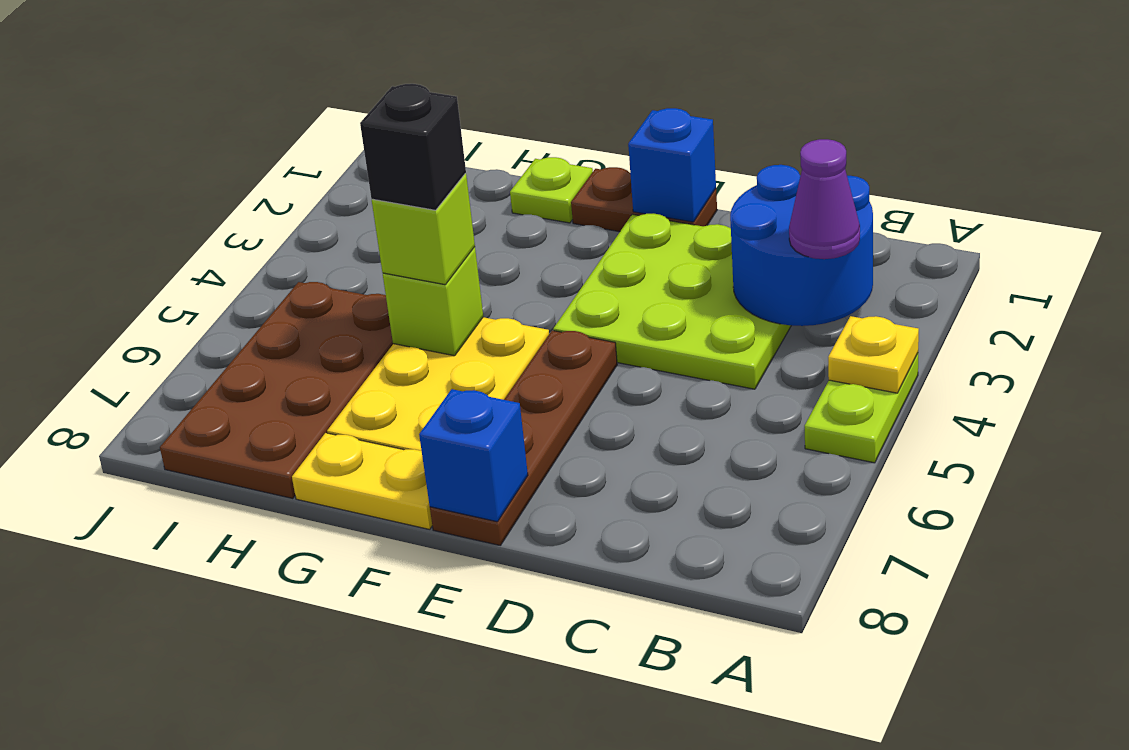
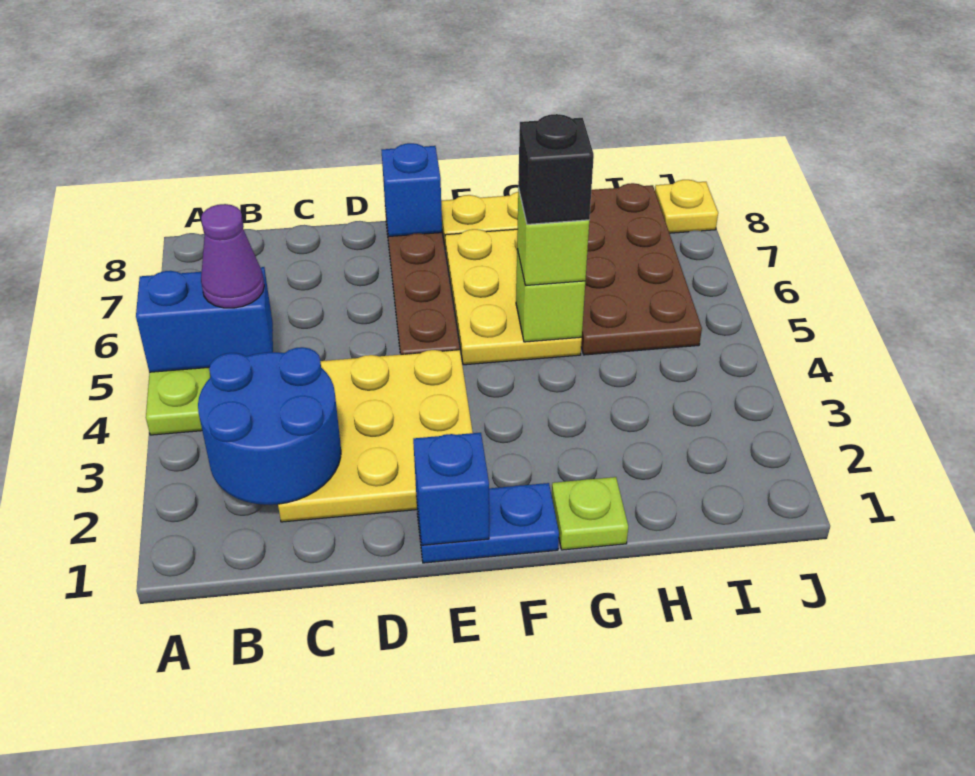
yellow 1x1 plate [828,316,919,393] -> yellow 1x1 plate moved to [655,180,718,233]
none -> blue 1x2 brick [136,267,273,372]
purple 1x1 cone [789,139,860,259] -> purple 1x1 cone moved to [201,204,264,308]
lime 3x3 plate [553,213,791,389] -> yellow 3x3 plate [278,350,473,522]
brown 1x2 plate [571,167,717,232] -> blue 1x2 plate [416,483,559,563]

